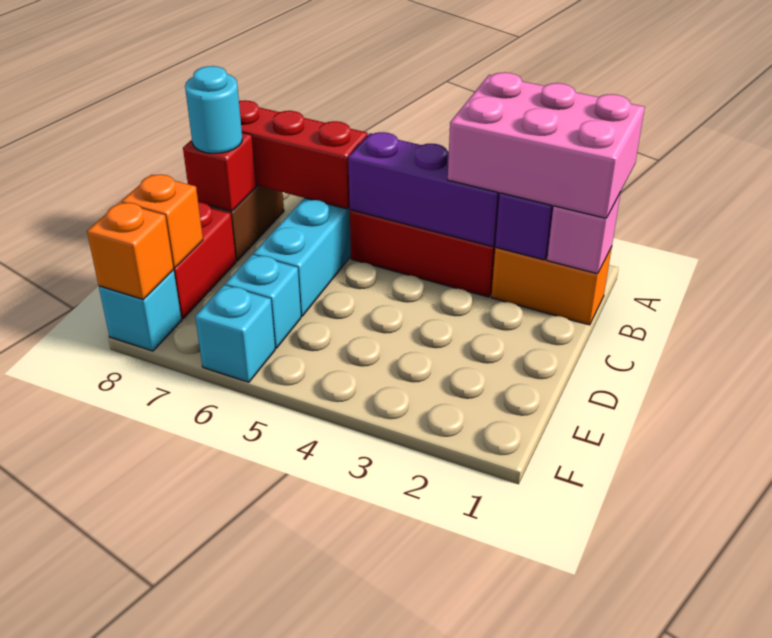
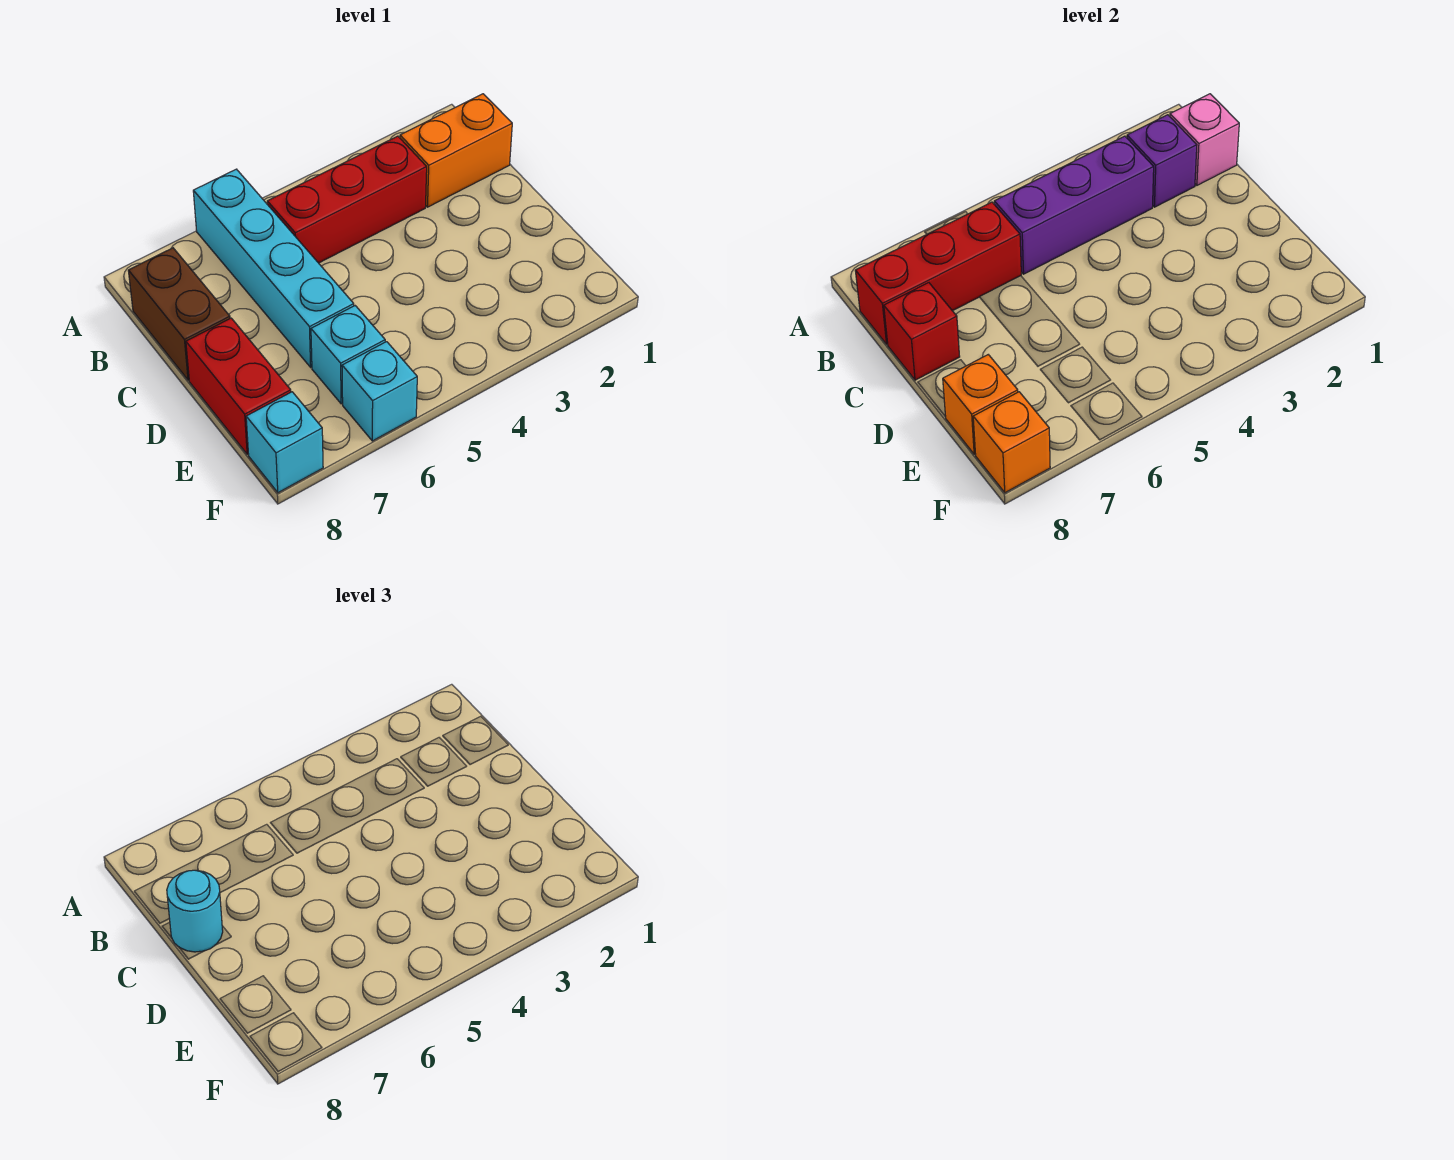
pink 2x3 brick [448,72,645,218] -> none

